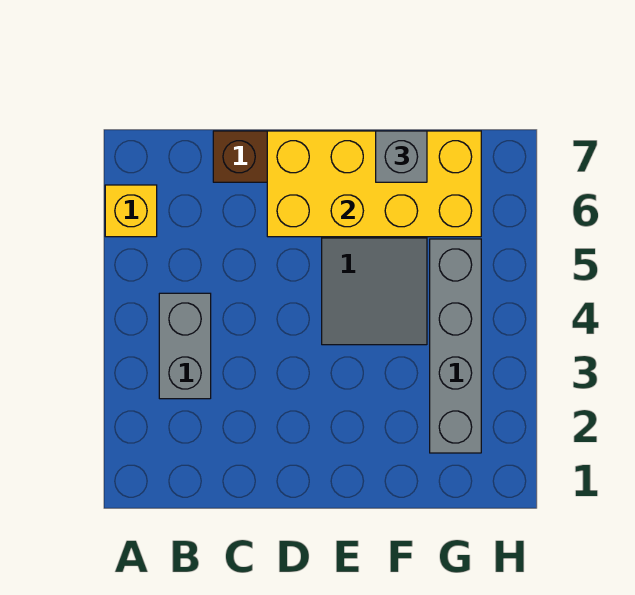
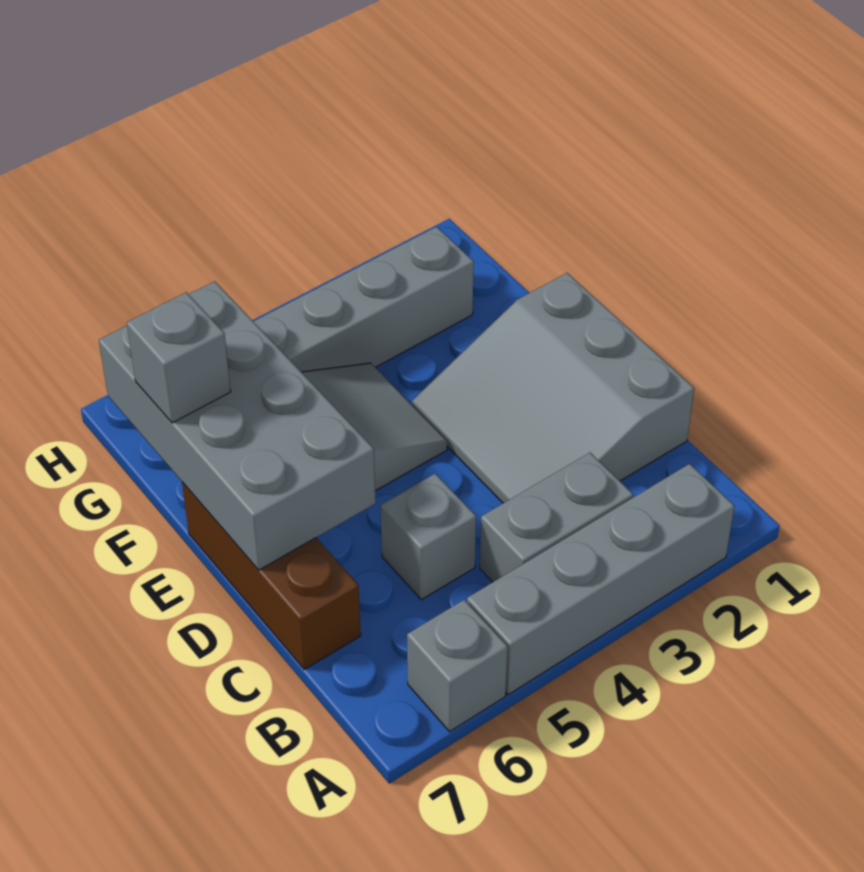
none -> grey 1x4 brick [467,464,734,695]
yellow 1x1 brick [105,185,157,237] -> grey 1x1 brick [407,600,508,731]
none -> grey 3x3 slope [412,273,694,503]
none -> grey 1x1 brick [380,474,476,599]
yellow 2x4 brick [267,131,481,237] -> grey 2x4 brick [99,281,376,570]

